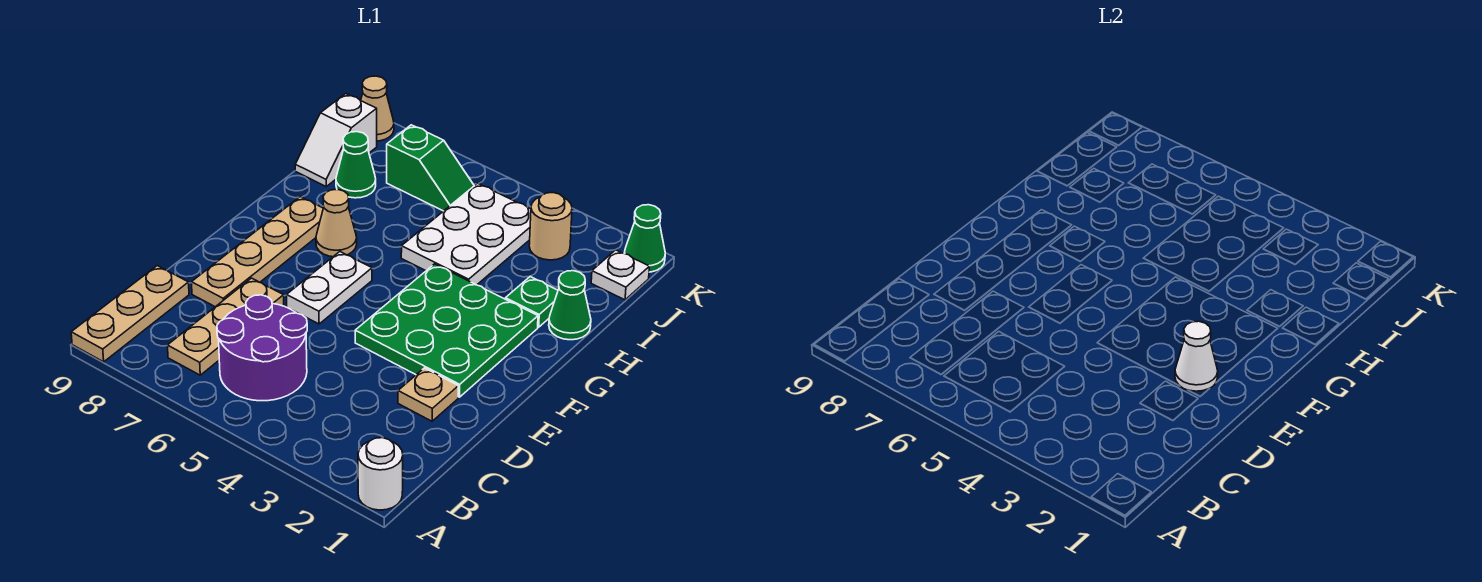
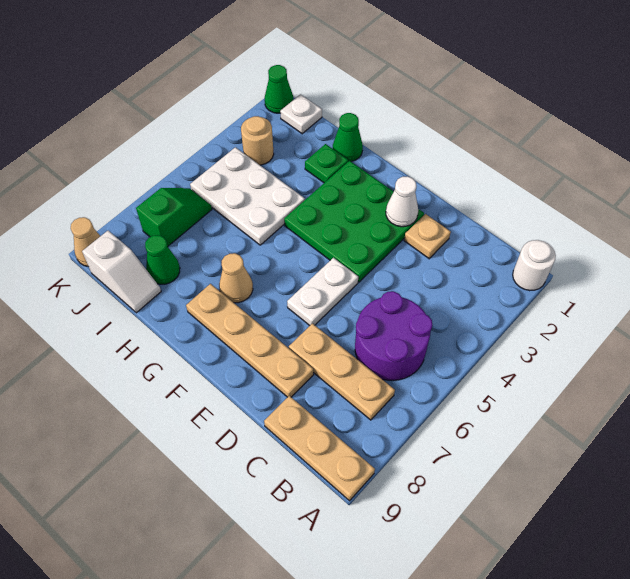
white 1x2 plate [287,252,372,324] -> white 1x2 plate turned to [287,258,358,325]

